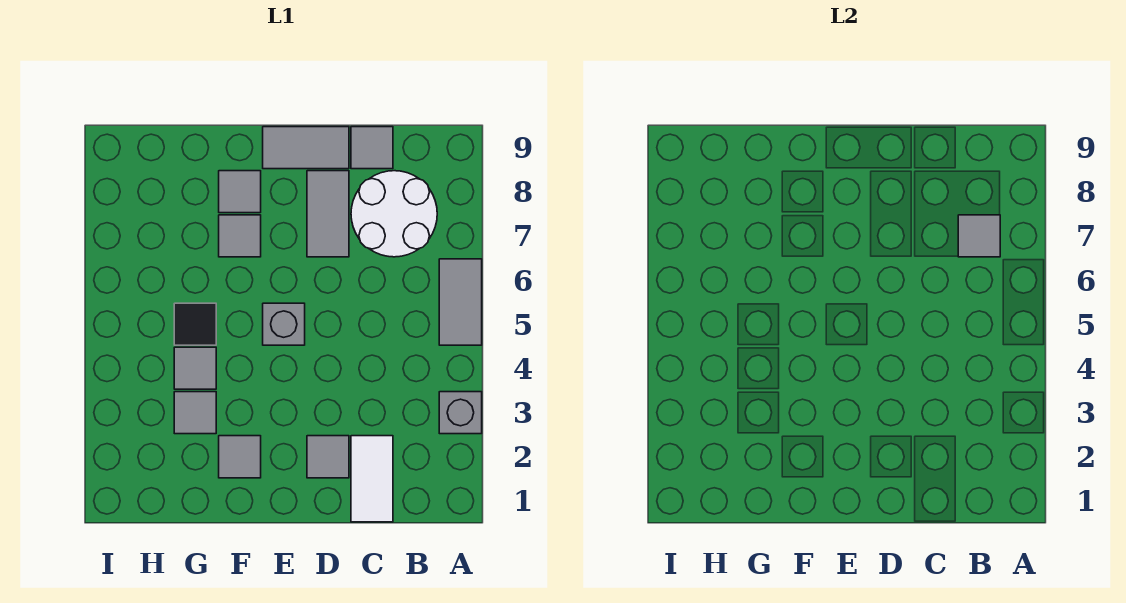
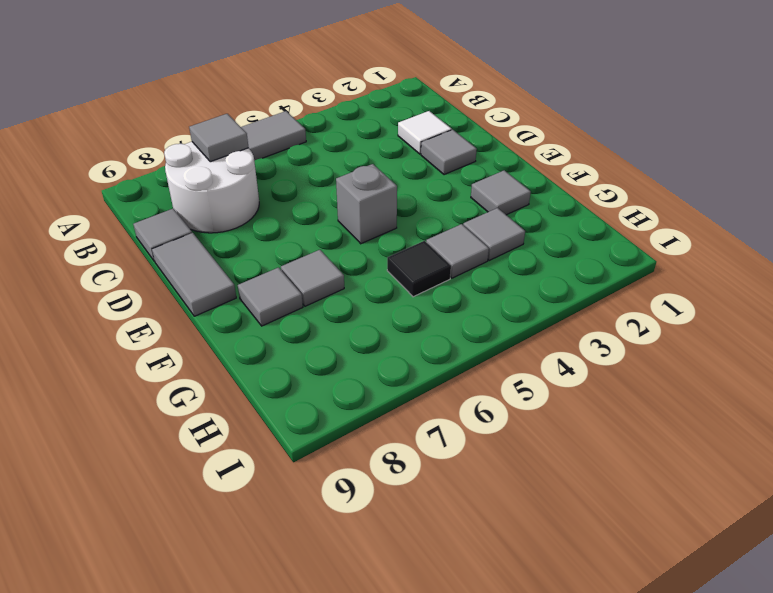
grey 1x1 brick [439,392,482,434] -> none
white 1x2 tile [351,436,393,522] -> white 1x1 tile [398,111,452,154]
grey 1x2 tile [307,171,349,257] -> none

